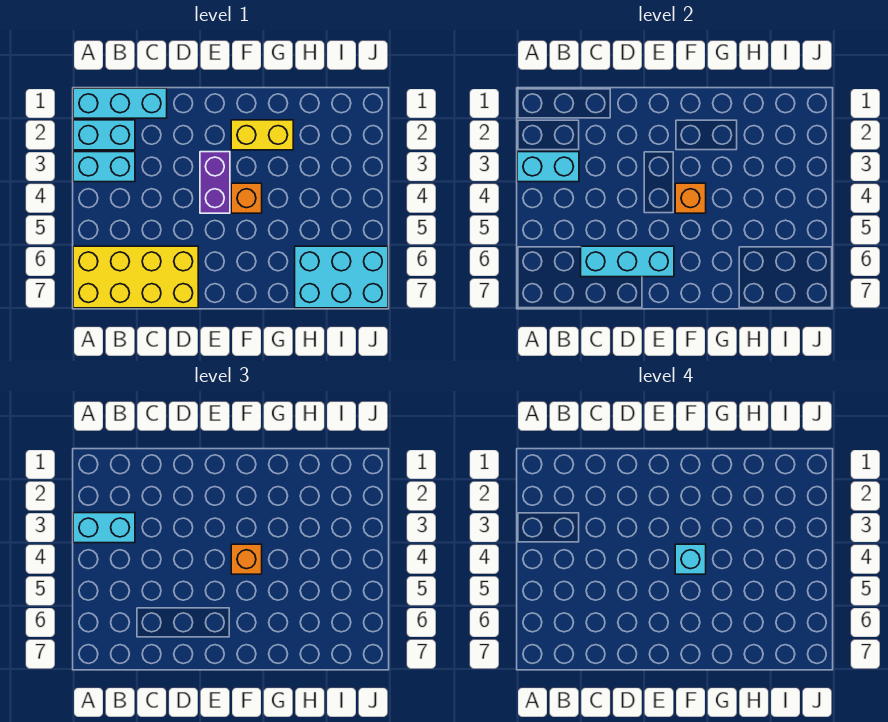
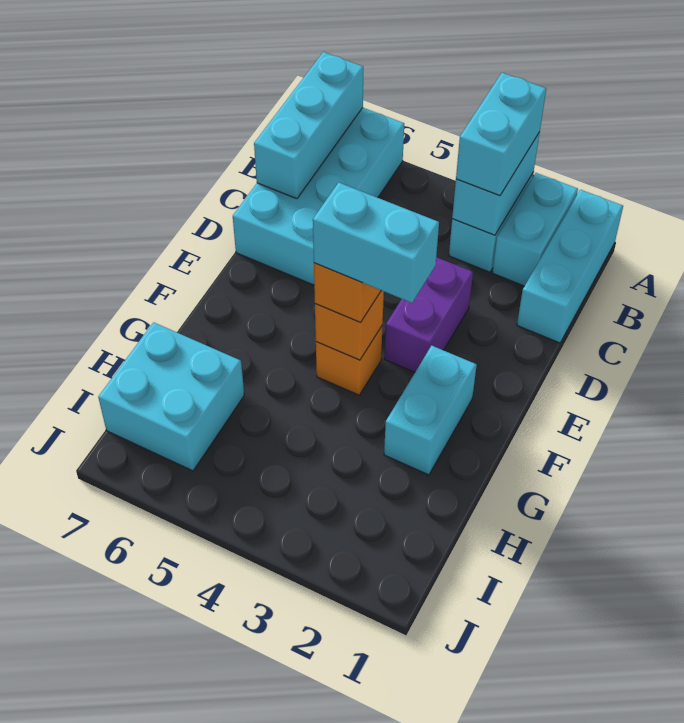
yellow 2x4 brick [73,246,198,308] -> cyan 2x4 brick [233,108,404,285]
cyan 1x3 brick [581,246,674,277] -> cyan 1x3 brick moved to [254,52,363,199]
purple 1x2 brick [200,152,230,213] -> purple 1x2 brick turned to [385,257,473,372]
yellow 1x2 brick [231,120,293,150] -> cyan 1x2 brick [384,346,477,475]
cyan 1x1 brick [675,544,706,574] -> cyan 1x2 brick [313,183,439,303]
cyan 2x3 brick [295,246,388,308] -> cyan 2x2 brick [98,322,244,471]

